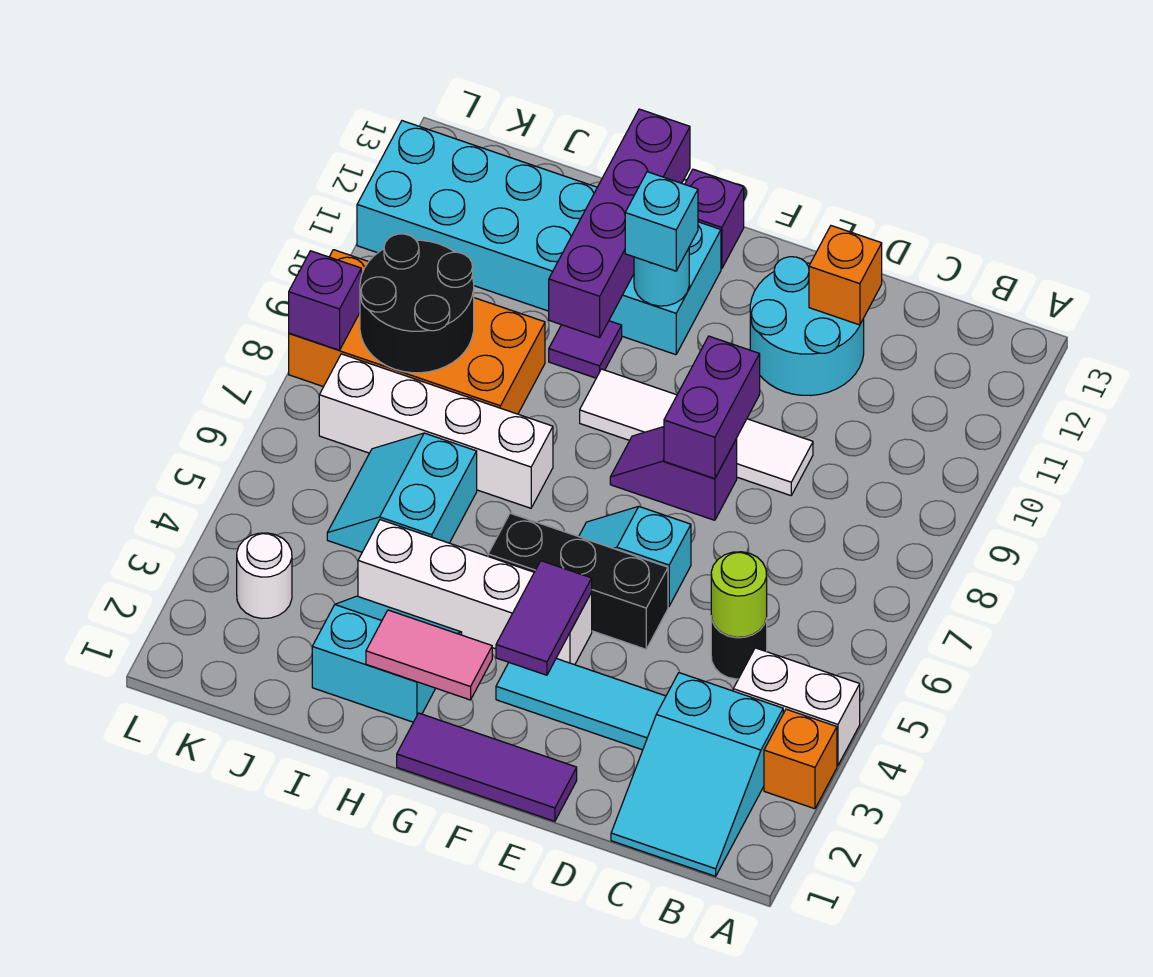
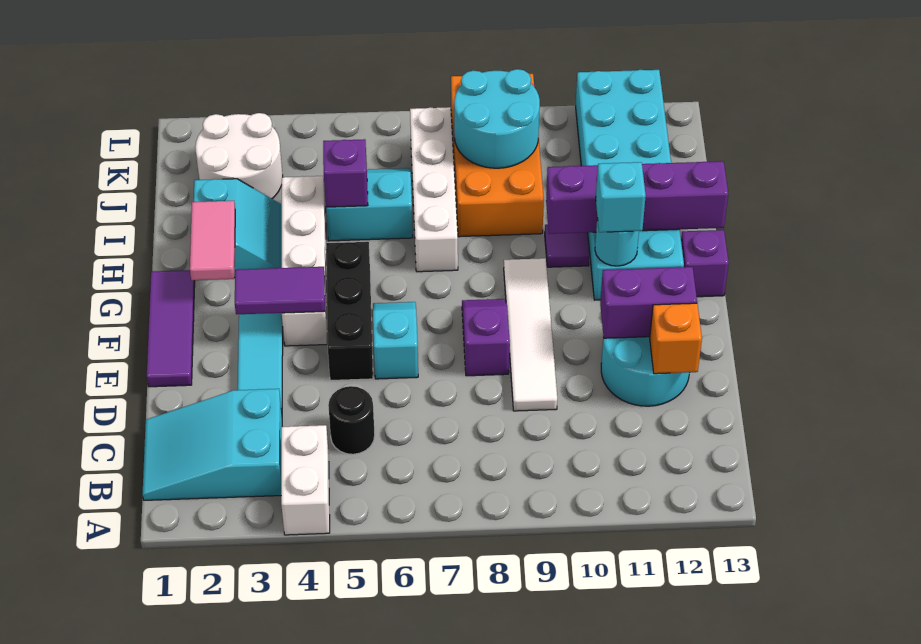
orange 1x1 brick [764,709,837,809] -> none
lime 1x1 round brick [711,552,767,637] -> none
purple 1x2 brick [664,336,760,479] -> purple 1x2 brick moved to [600,267,697,338]
black 2x2 round brick [360,234,474,373] -> cyan 2x2 round brick [454,69,540,168]
white 1x1 round brick [237,533,292,618] -> white 2x2 round brick [195,113,283,199]
purple 1x1 brick [289,251,361,350] -> purple 1x1 brick moved to [323,139,368,207]

